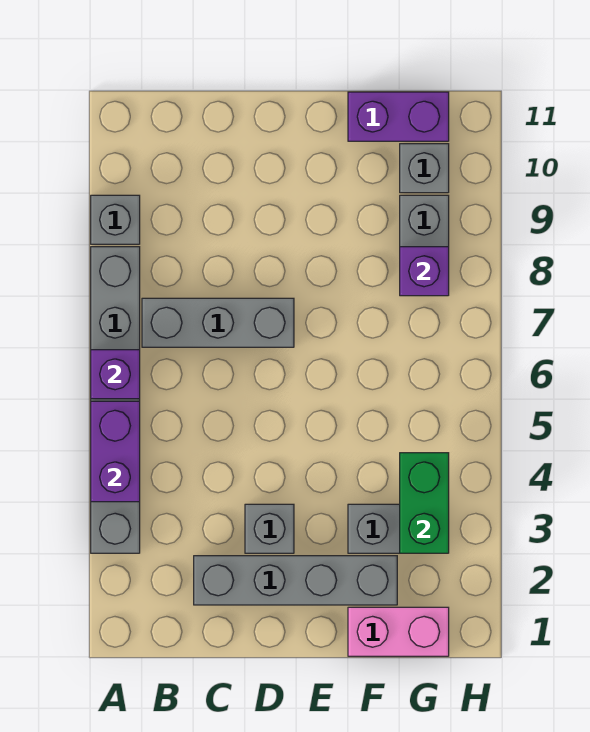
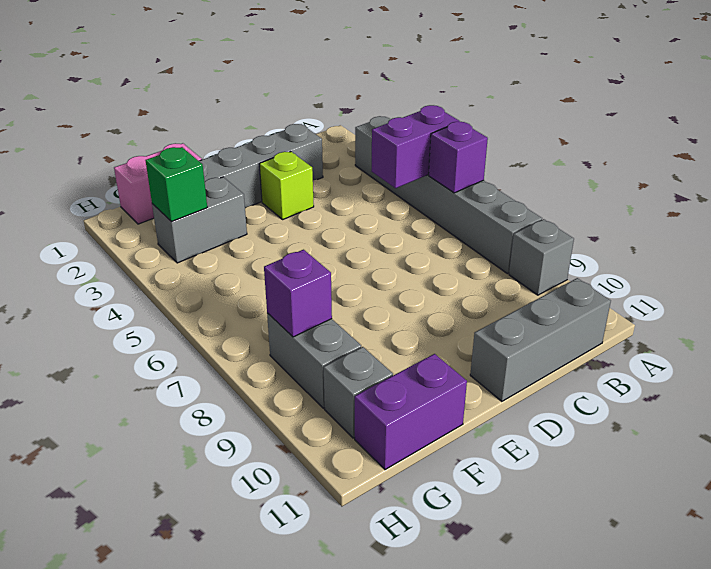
purple 1x2 brick [91,401,140,502] -> purple 1x2 brick turned to [372,105,460,188]
grey 1x3 brick [142,298,294,347] -> grey 1x3 brick moved to [470,278,611,401]
grey 1x1 brick [245,504,294,553] -> lime 1x1 brick [259,152,314,219]
green 1x2 brick [400,453,449,553] -> green 1x1 brick [145,147,207,222]

